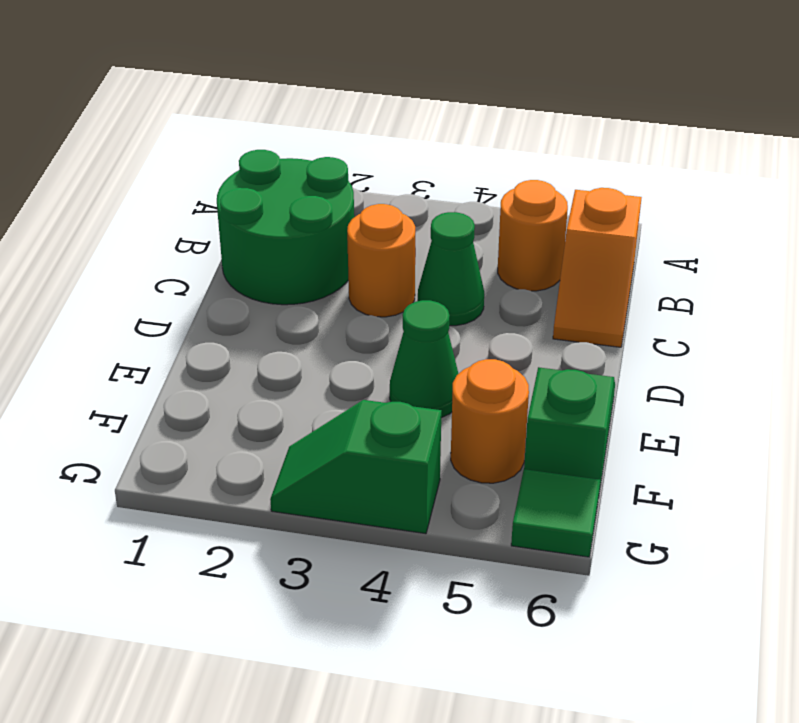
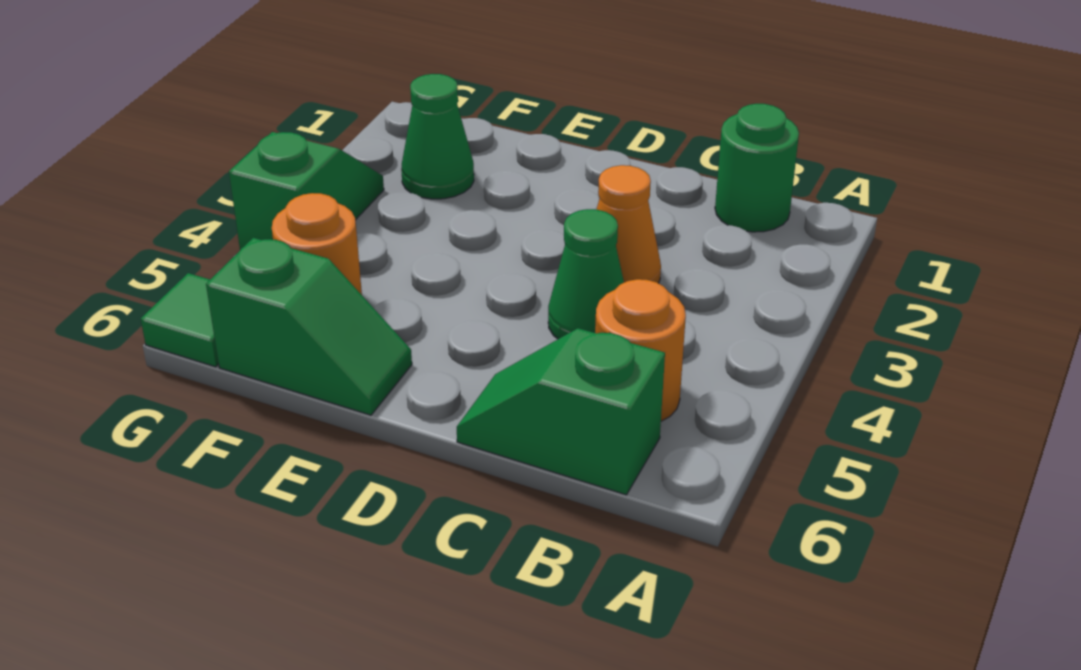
green 2x2 round brick [217,150,354,305] -> green 1x1 round brick [715,104,799,232]
orange 1x2 slope [553,188,642,347] -> green 1x2 slope [457,328,665,495]
orange 1x1 round brick [347,204,415,317] -> orange 1x1 cone [596,165,661,283]
green 1x1 cone [390,300,458,418] -> green 1x1 cone moved to [401,74,474,199]

